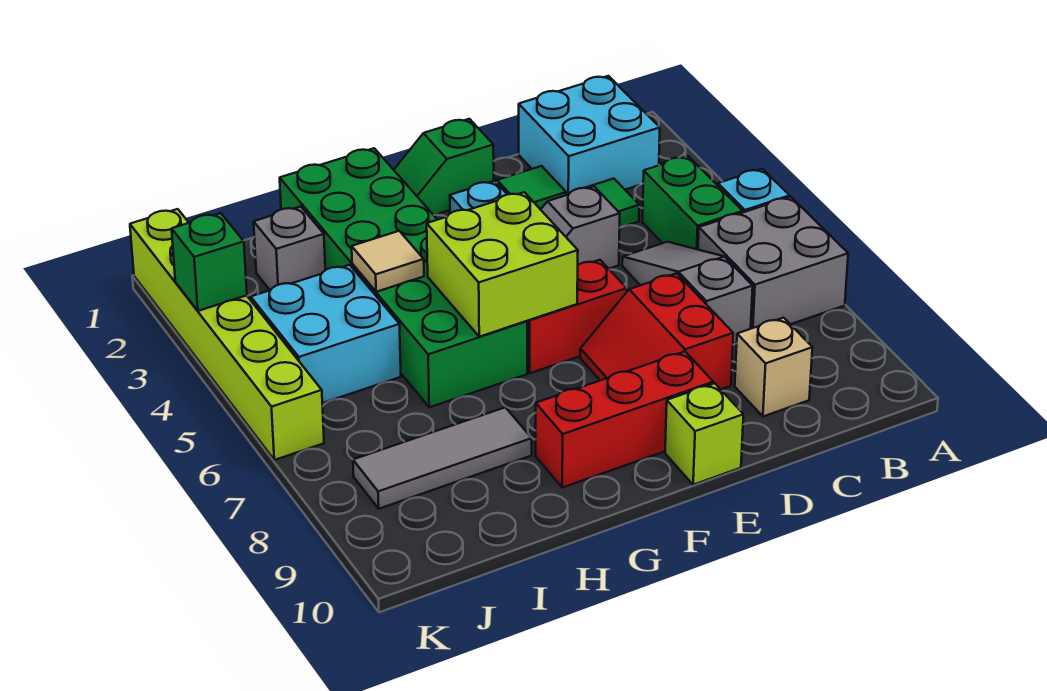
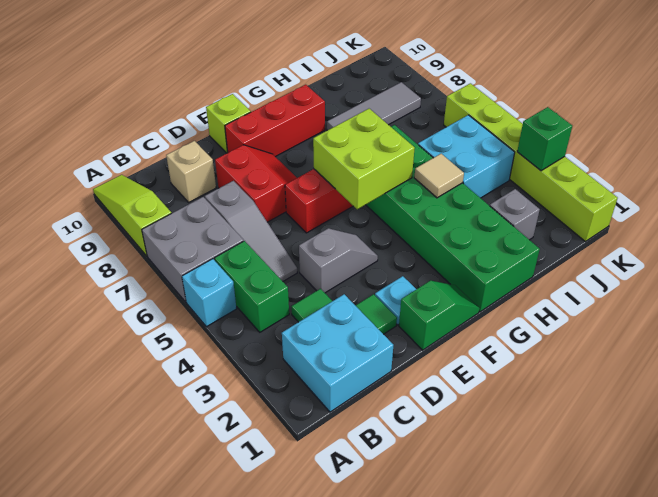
none -> lime 1x3 slope [93,175,171,256]

